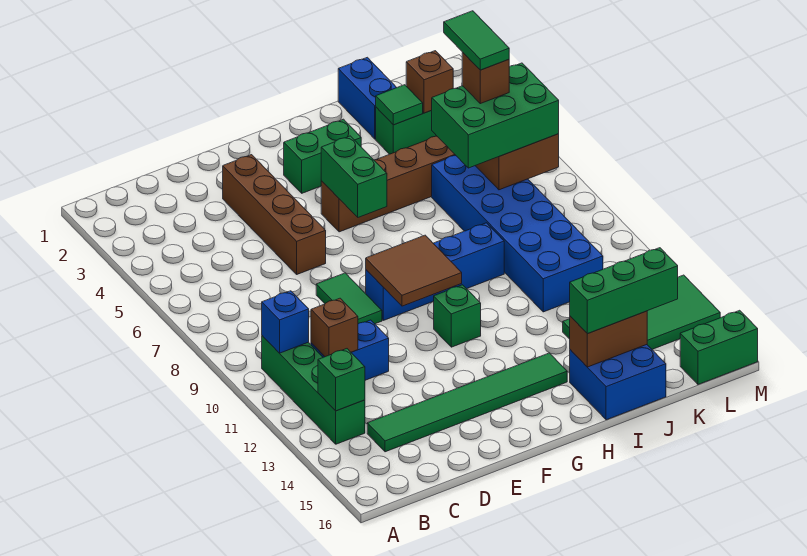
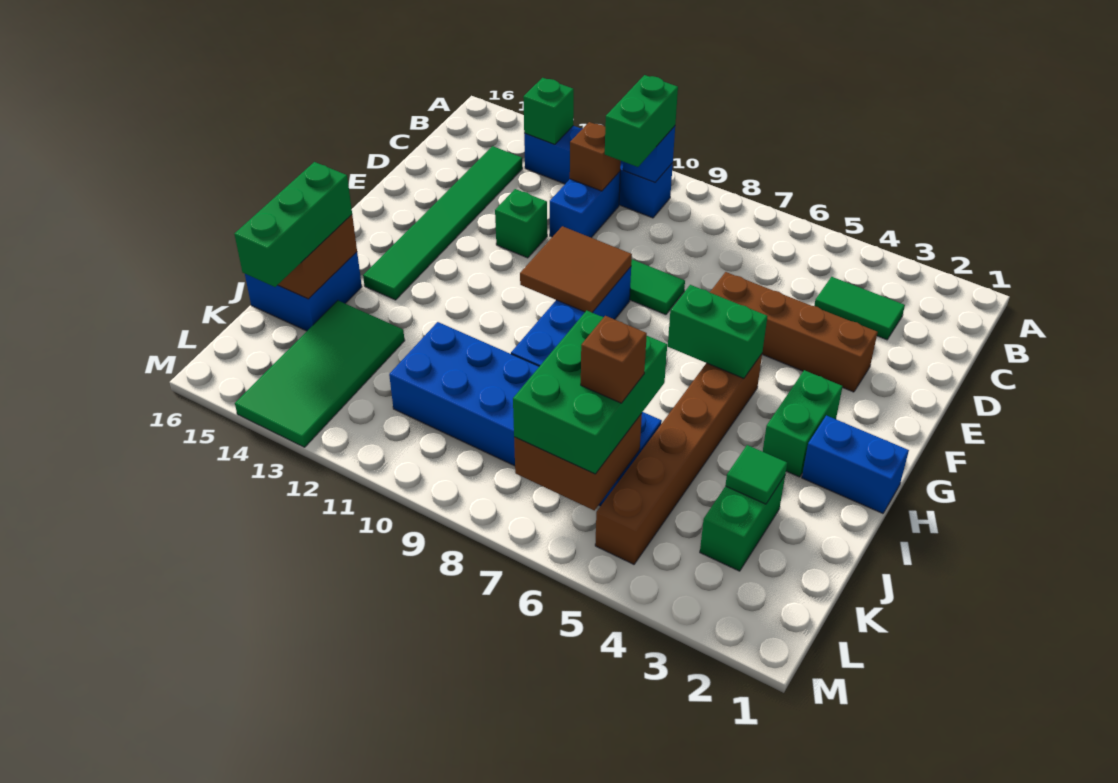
green 1x4 brick [262,336,365,444] -> blue 1x4 brick [524,126,673,218]
green 1x1 brick [434,285,481,347] -> green 1x1 brick moved to [495,189,547,258]
blue 1x2 brick [338,57,397,139] -> blue 1x2 brick moved to [802,415,909,513]
brown 1x1 brick [406,51,453,113] -> none
green 1x2 tile [444,11,509,70] -> green 1x2 tile moved to [814,277,905,340]
green 1x2 brick [680,310,758,385] -> green 1x2 brick moved to [605,75,678,167]

